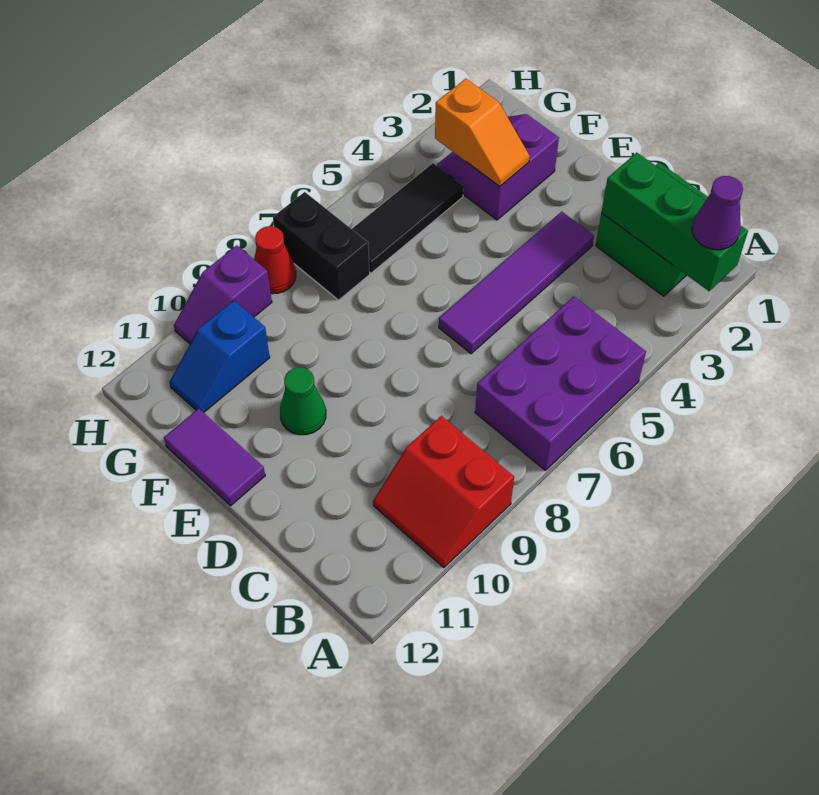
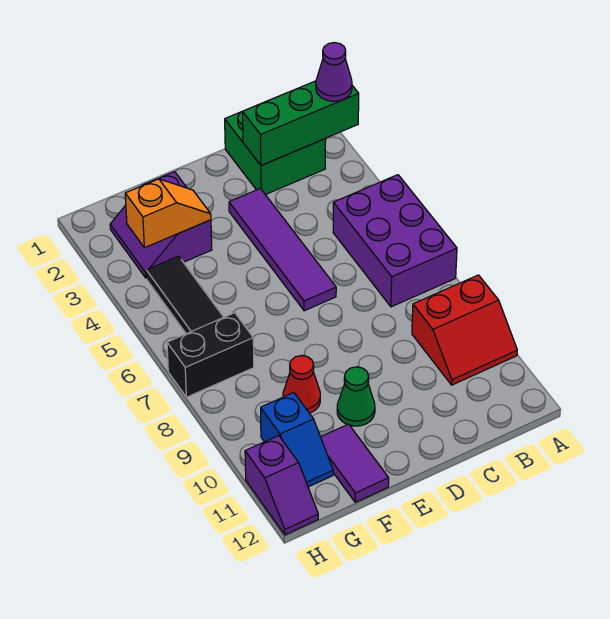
purple 1x2 tile [164,408,265,506] -> purple 1x2 tile turned to [321,424,389,502]
red 1x1 cone [254,226,296,294] -> red 1x1 cone moved to [283,355,320,413]
purple 1x2 slope [174,245,272,344] -> purple 1x2 slope moved to [245,436,318,535]

